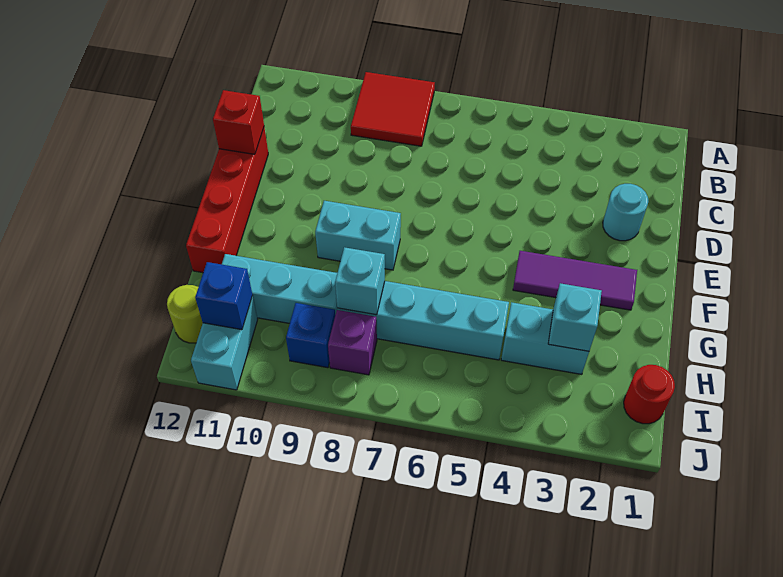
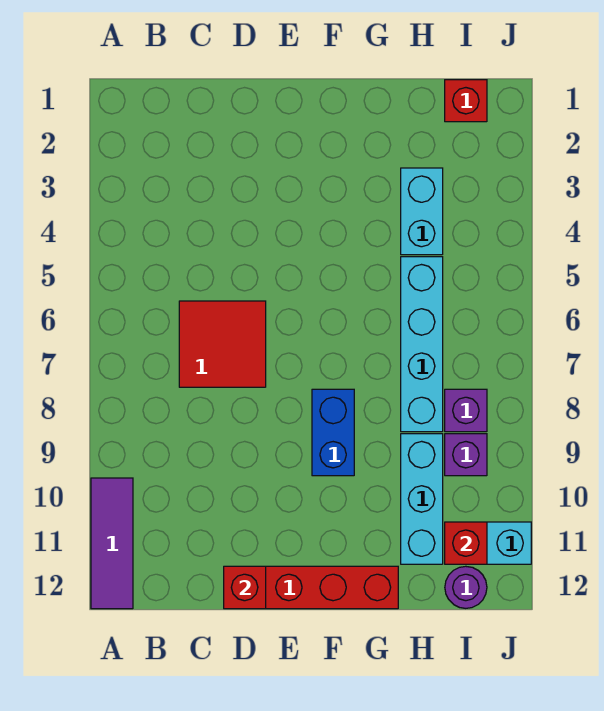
red 2x2 tile [351,72,435,146] -> red 2x2 tile moved to [179,301,266,387]
cyan 1x1 round brick [603,184,648,241] -> none
purple 1x3 tile [513,251,637,310] -> purple 1x3 tile moved to [91,478,133,609]
cyan 1x2 brick [315,201,401,270] -> blue 1x2 brick [312,389,354,476]
cyan 1x1 brick [548,283,602,351] -> none
cyan 1x1 brick [335,247,385,315] -> none
red 1x1 round brick [624,365,675,424] -> red 1x1 brick [445,80,487,122]
blue 1x1 brick [286,303,335,368] -> purple 1x1 brick [445,434,487,476]
blue 1x1 brick [195,262,253,330] -> red 1x1 brick [445,522,487,564]
lime 1x1 round brick [167,285,203,343] -> purple 1x1 round brick [445,566,487,608]

